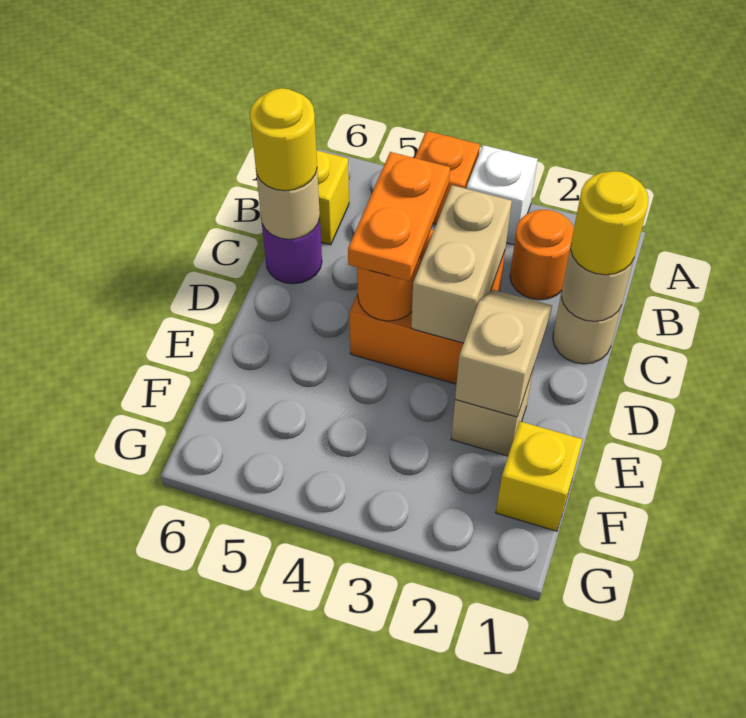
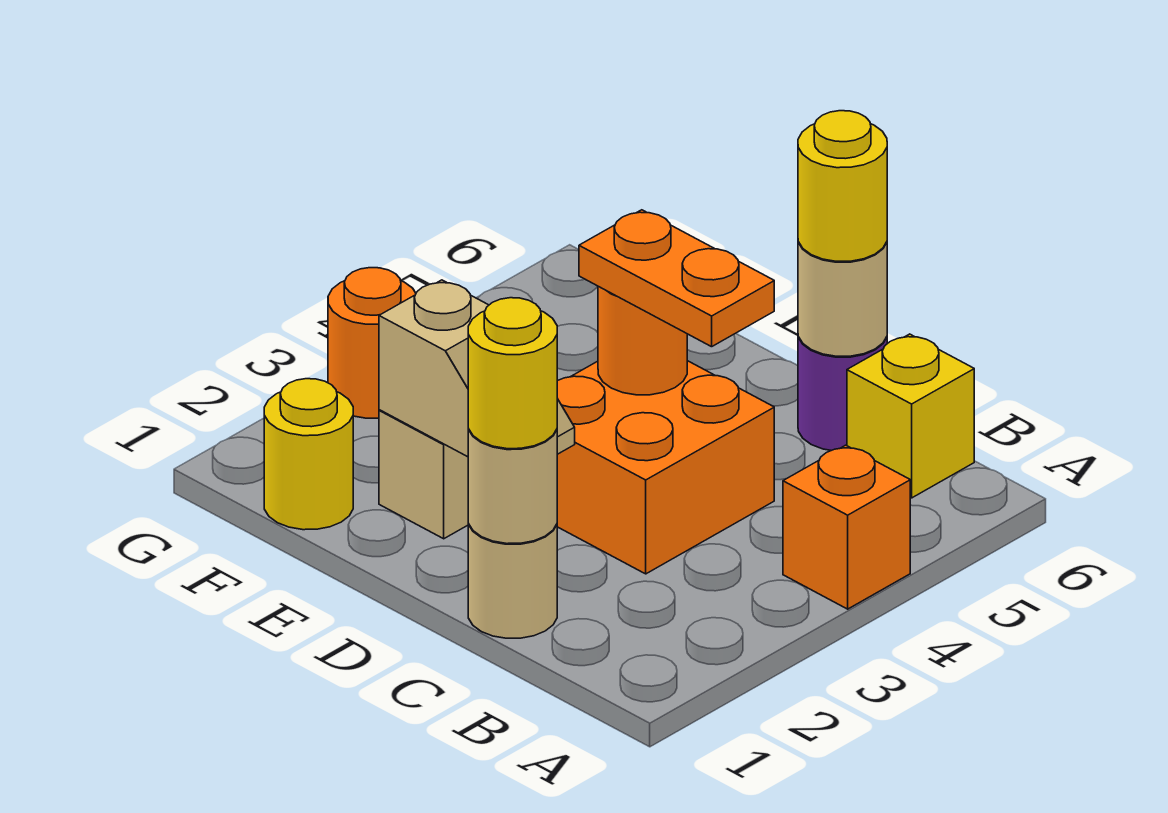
white 1x1 brick [467,145,538,245] -> none
orange 1x1 round brick [510,210,574,300] -> orange 1x1 round brick moved to [328,268,416,418]
tan 1x2 brick [411,185,512,343] -> none
yellow 1x1 brick [496,421,583,531] -> yellow 1x1 round brick [264,379,353,530]

